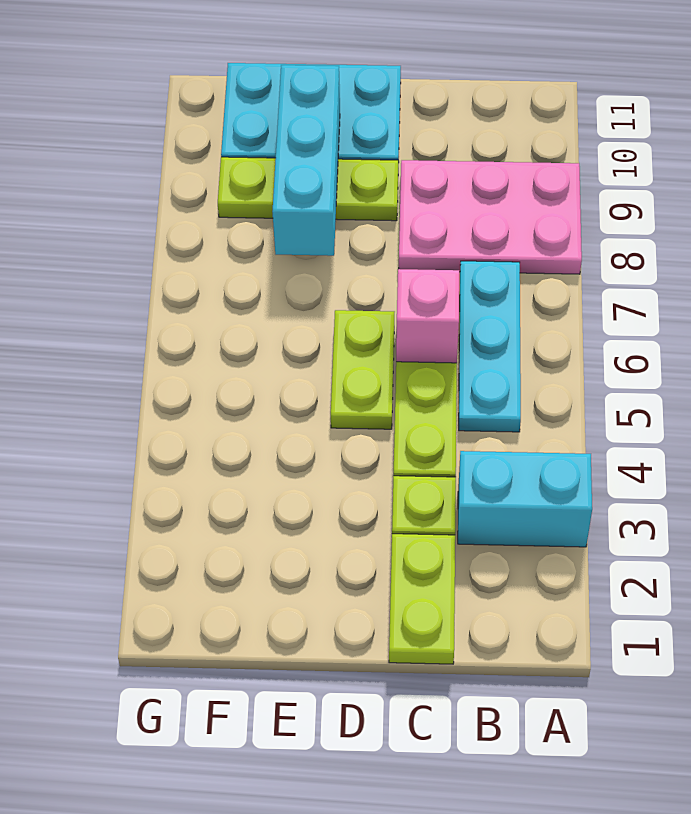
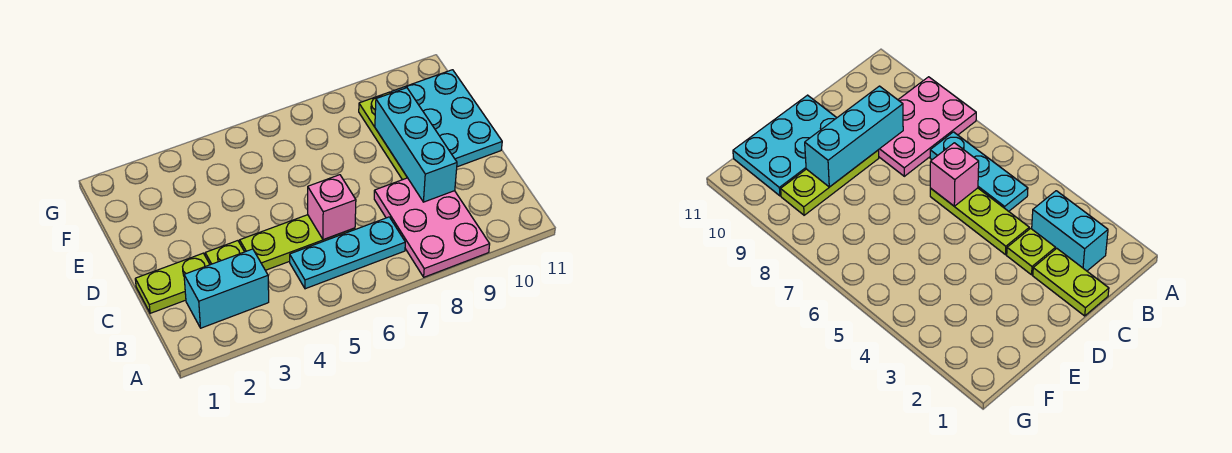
cyan 1x2 brick [458,451,592,547] -> cyan 1x2 brick turned to [184,249,269,328]
lime 1x2 plate [331,310,394,429] -> none
cyan 1x3 brick [272,65,340,256] -> cyan 1x3 brick turned to [375,88,457,202]

